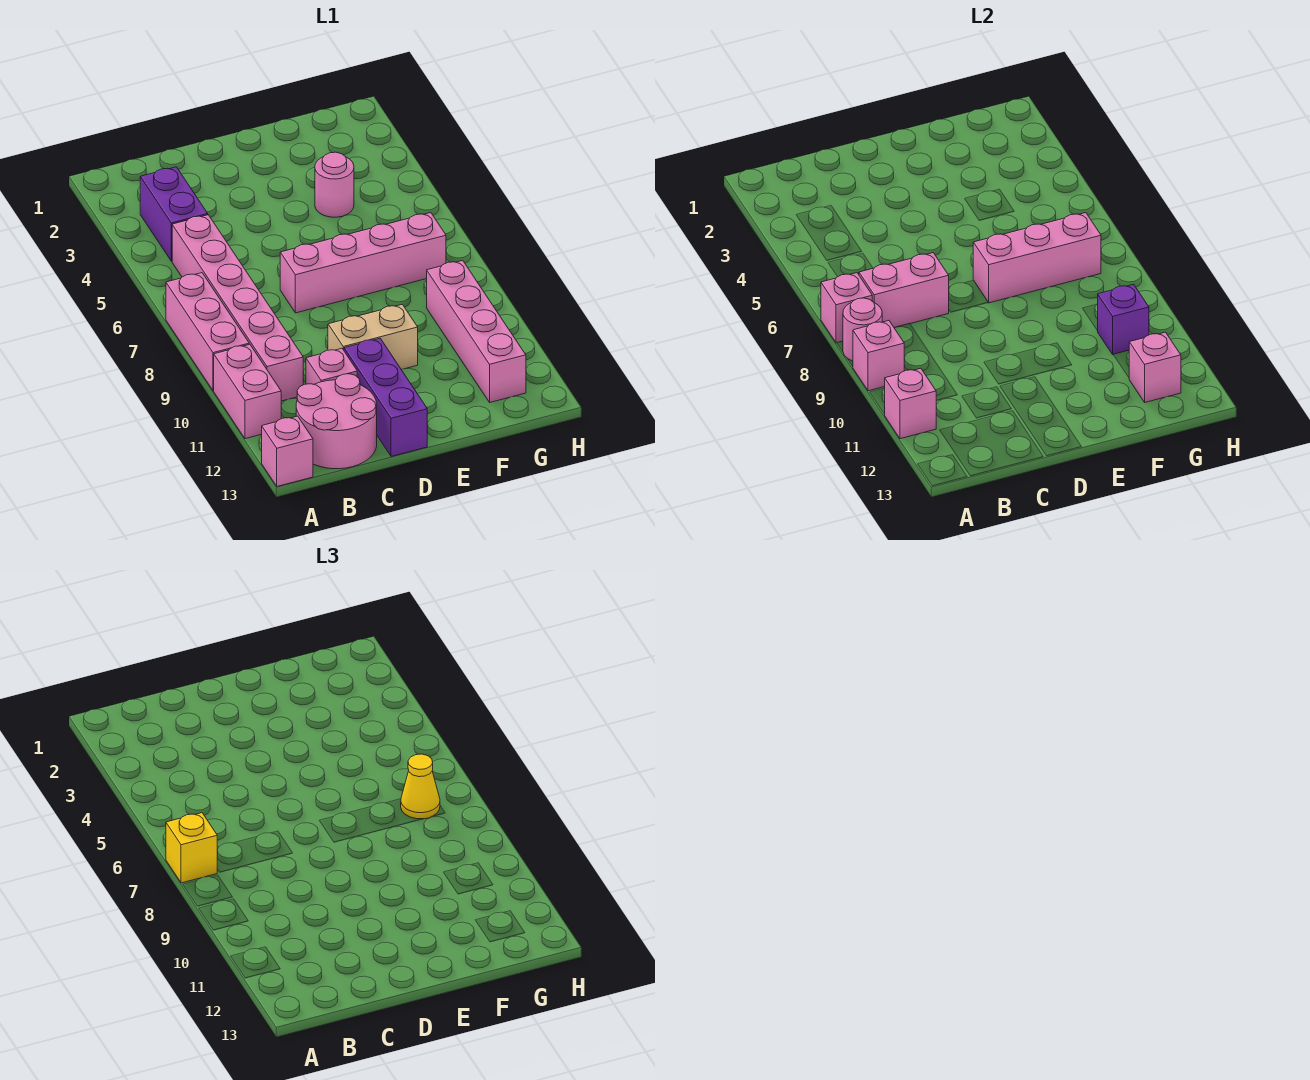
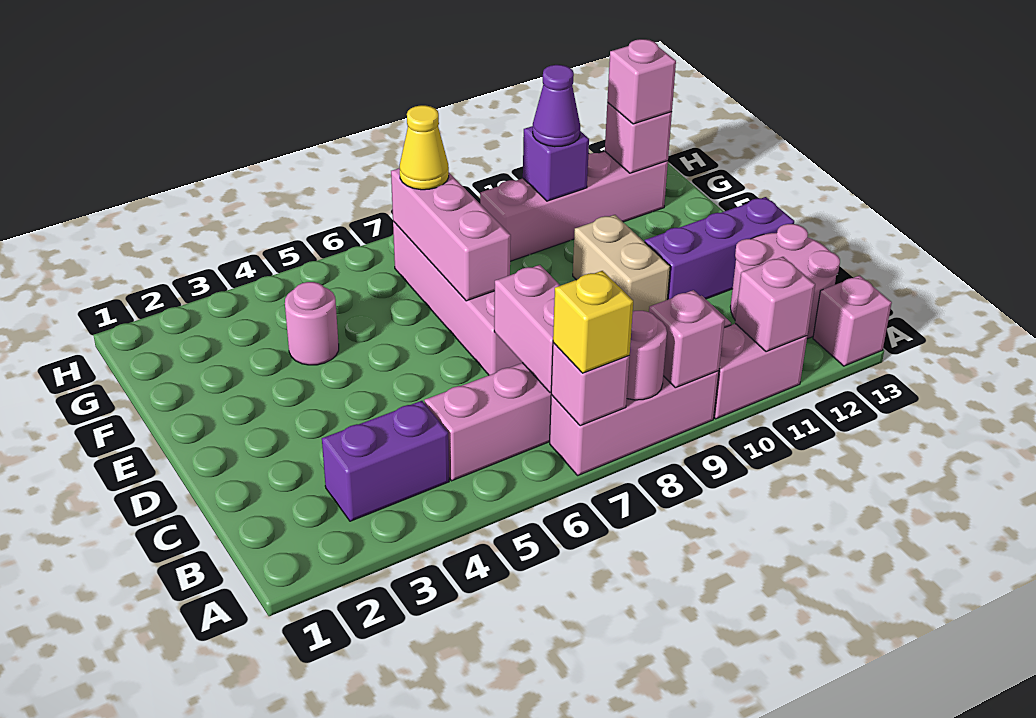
pink 1x1 brick [306,348,357,384] -> pink 1x1 brick moved to [607,39,676,124]
none -> purple 1x1 cone [533,65,580,147]

